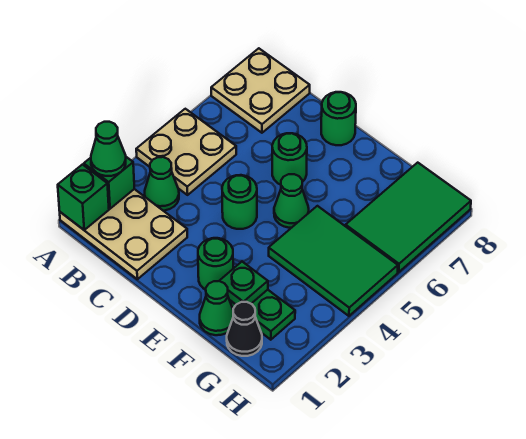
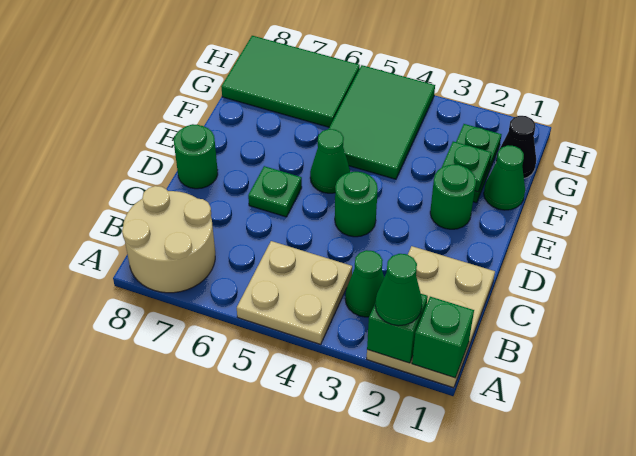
tan 2x2 plate [211,48,310,133] -> tan 2x2 round brick [122,186,215,293]
green 1x1 round brick [272,133,307,185] -> green 1x1 plate [248,166,302,217]

